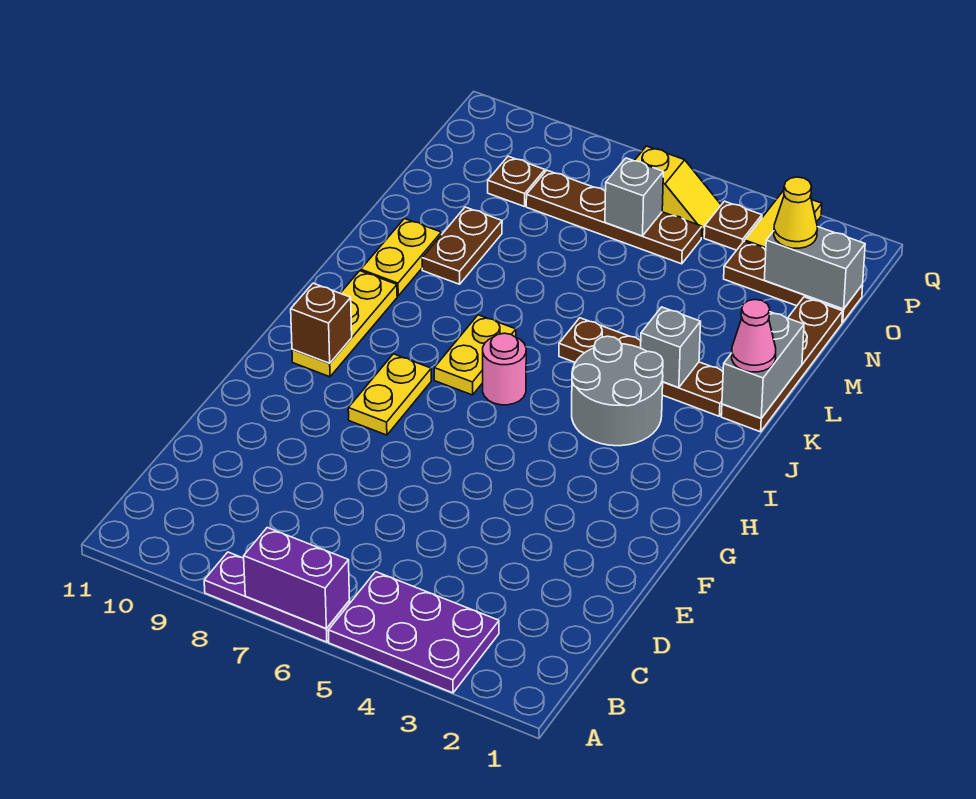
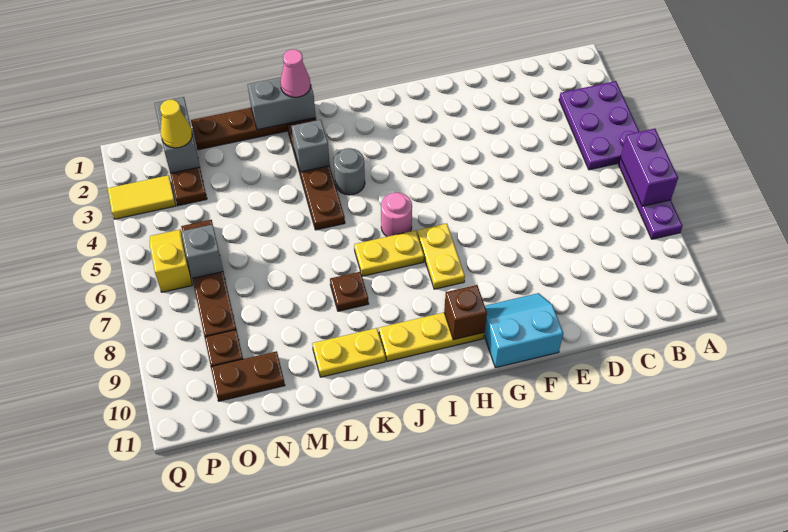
none -> cyan 2x2 slope [484,293,563,368]
yellow 1x2 plate [348,354,431,435] -> yellow 1x2 plate turned to [417,224,465,289]
grey 2x2 round brick [572,336,663,446] -> grey 1x1 round brick [334,148,365,195]
brown 1x2 plate [422,207,502,284] -> brown 1x2 plate moved to [211,351,285,401]
brown 1x1 plate [704,201,762,250] -> brown 1x1 plate moved to [330,272,369,311]

